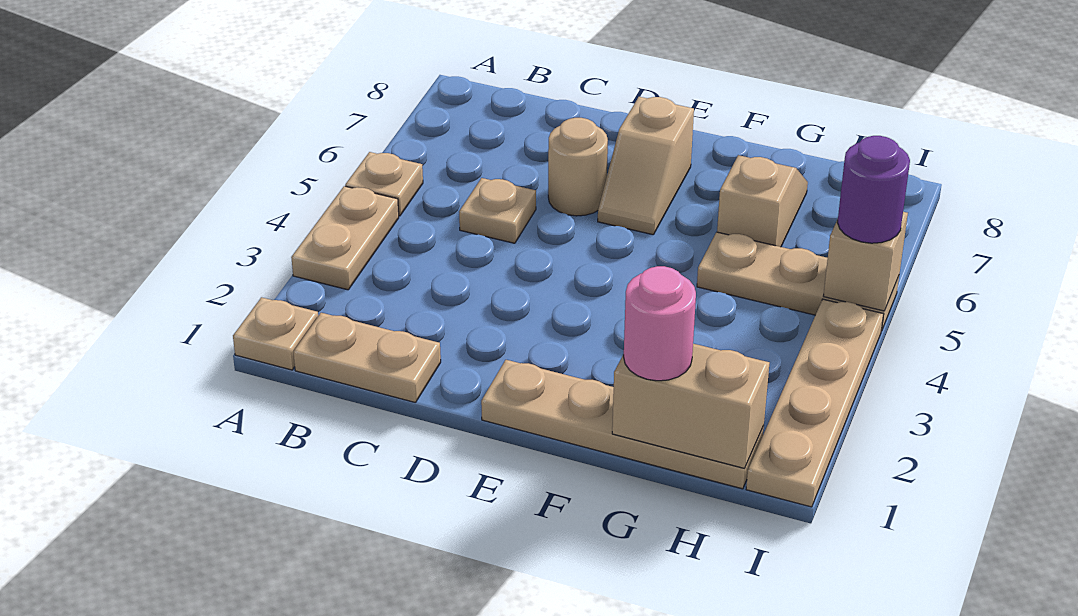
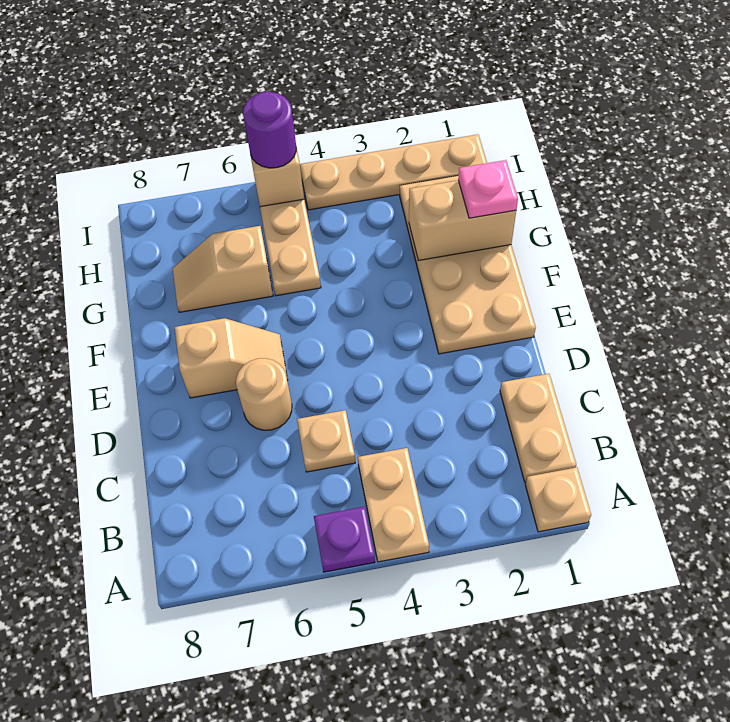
tan 1x2 plate [291,186,399,290] -> tan 1x2 plate turned to [358,448,429,562]
tan 1x1 plate [345,152,423,216] -> purple 1x1 plate [314,507,375,572]
tan 1x4 plate [481,360,764,489] -> tan 2x4 plate [400,176,536,354]
tan 1x2 brick [612,344,770,468] -> tan 1x2 brick turned to [409,180,516,261]
pink 1x1 round brick [624,266,696,381] -> pink 1x1 plate [458,160,518,218]

